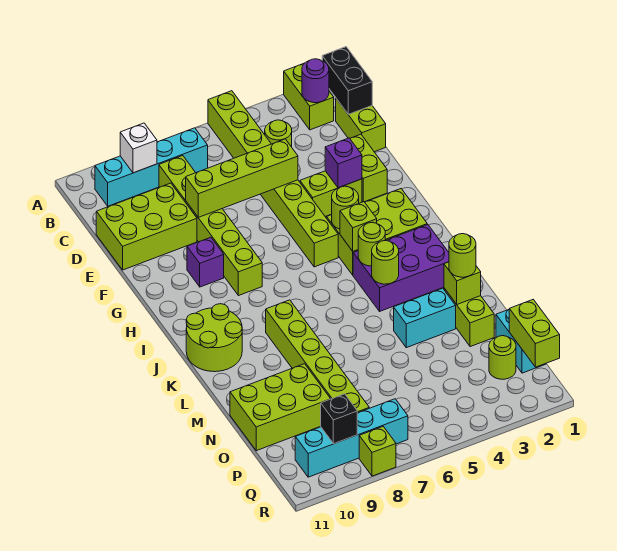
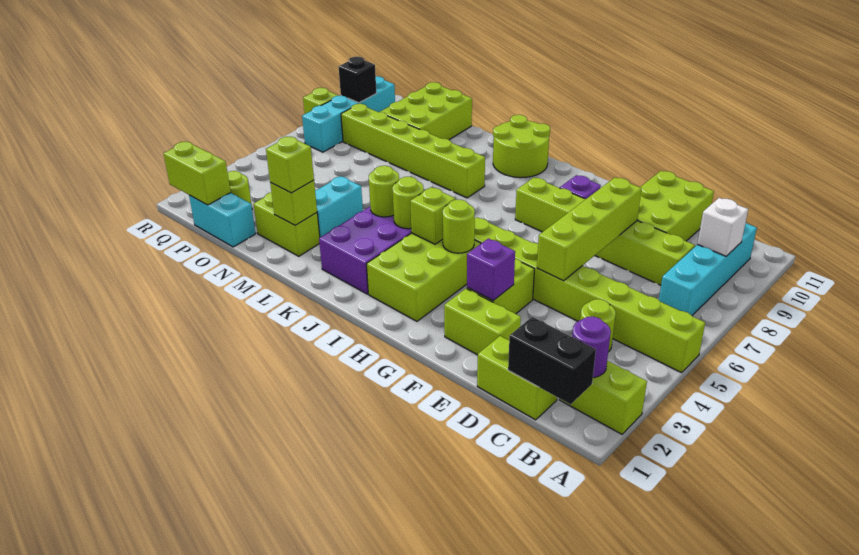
lime 1x1 round brick [449,234,476,277] -> lime 1x1 brick [266,137,314,193]

